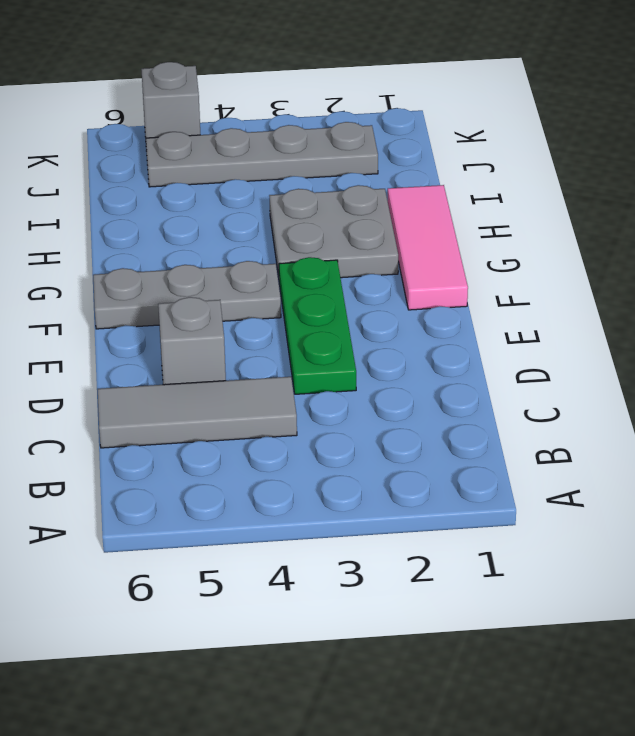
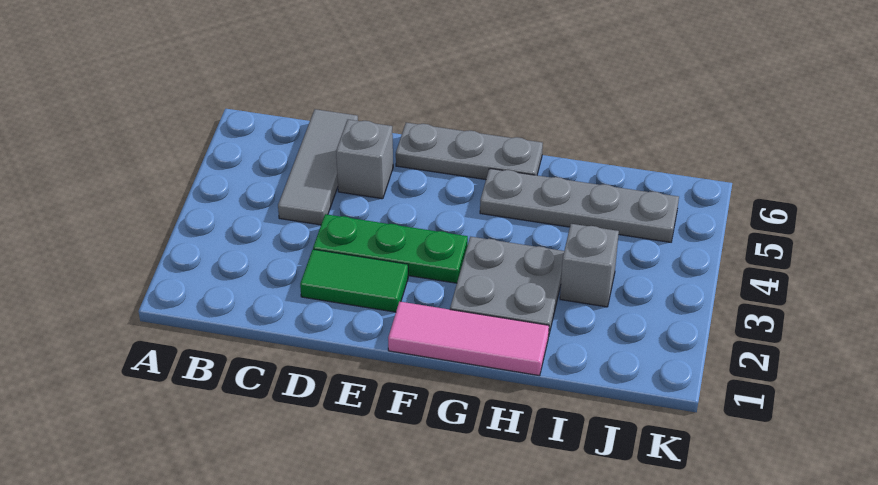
none -> green 1x2 tile [300,249,408,312]
grey 1x3 plate [93,261,281,329] -> grey 1x3 plate turned to [396,123,543,180]
grey 1x4 plate [146,122,378,187] -> grey 1x4 plate turned to [480,168,679,242]
grey 1x1 brick [141,62,200,138] -> grey 1x1 brick moved to [560,224,619,307]

